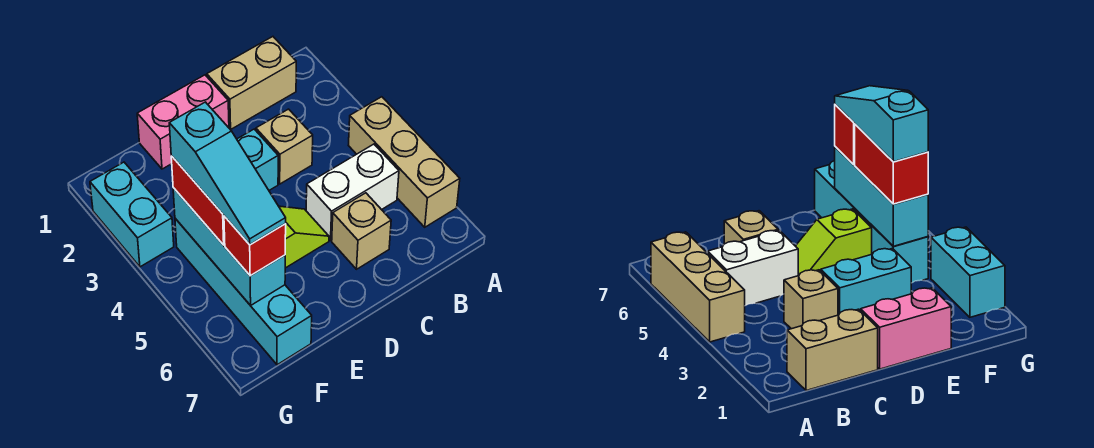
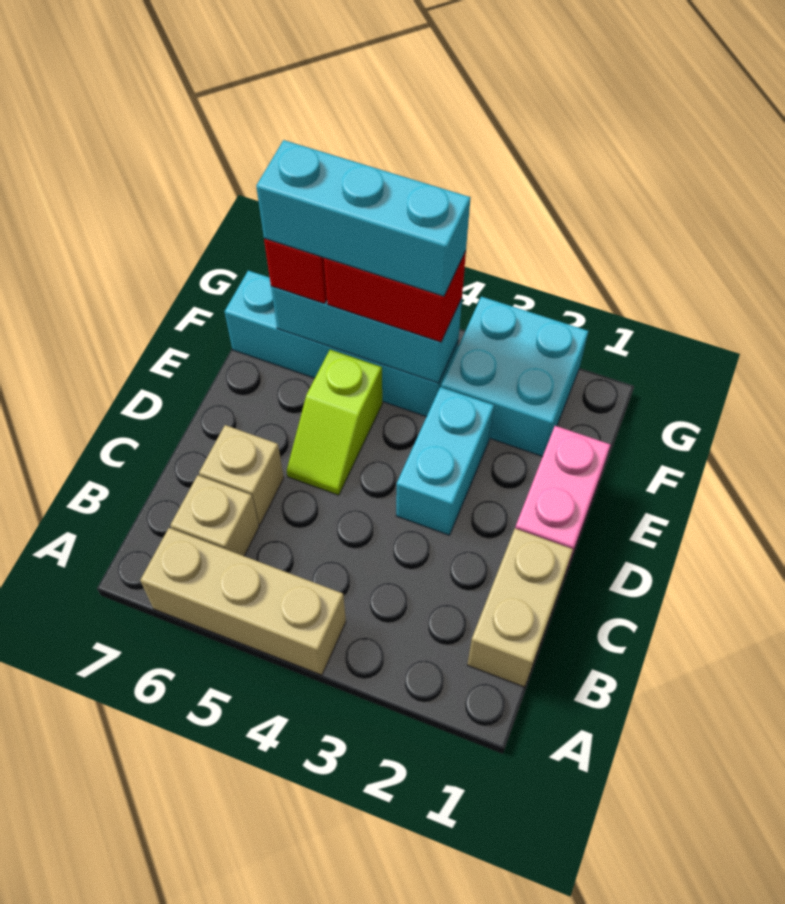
white 1x2 brick [306,144,399,240] -> none
tan 1x1 brick [256,109,313,184] -> tan 1x1 brick moved to [170,475,259,556]
cyan 1x3 slope [169,102,286,245] -> cyan 1x3 brick [256,140,471,296]
cyan 1x2 brick [90,162,174,267] -> cyan 2x2 brick [441,297,588,457]

